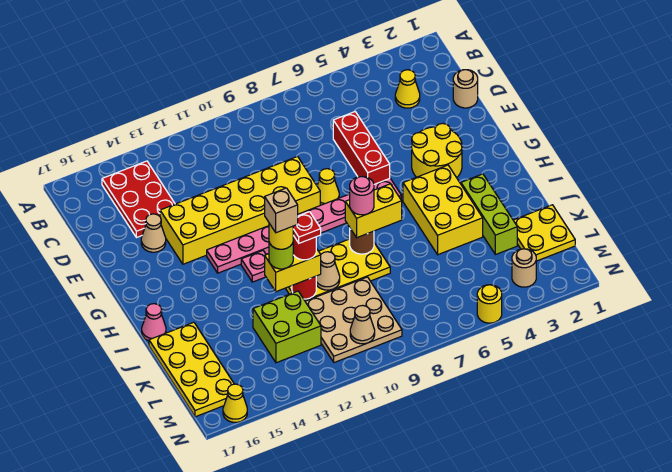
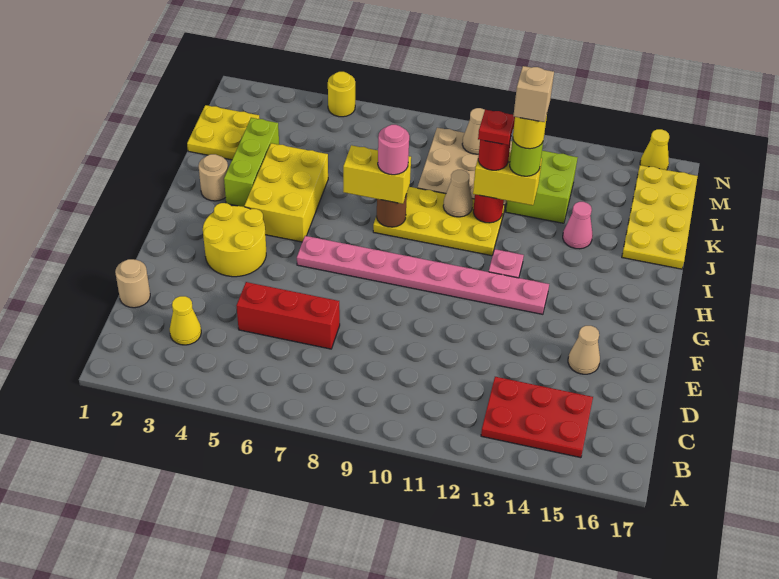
red 2x3 plate [102,161,175,238] -> red 2x3 plate turned to [481,377,593,458]
red 1x3 brick [333,112,390,184] -> red 1x3 brick turned to [236,282,340,349]
yellow 2x6 brick [160,157,320,264] -> none
yellow 1x1 cone [317,169,339,205] -> none
pink 1x1 cone [142,304,166,341] -> pink 1x1 cone moved to [563,202,593,249]
tan 1x1 round brick [512,249,536,287] -> tan 1x1 round brick moved to [199,154,228,201]

